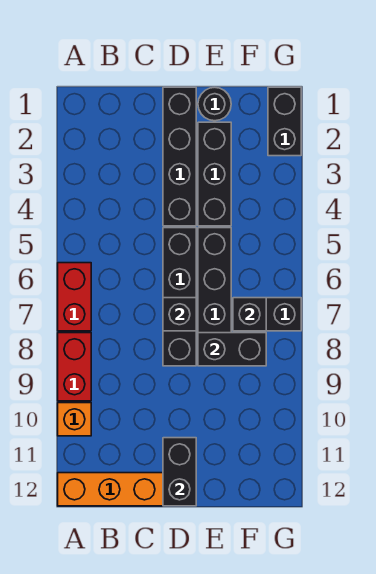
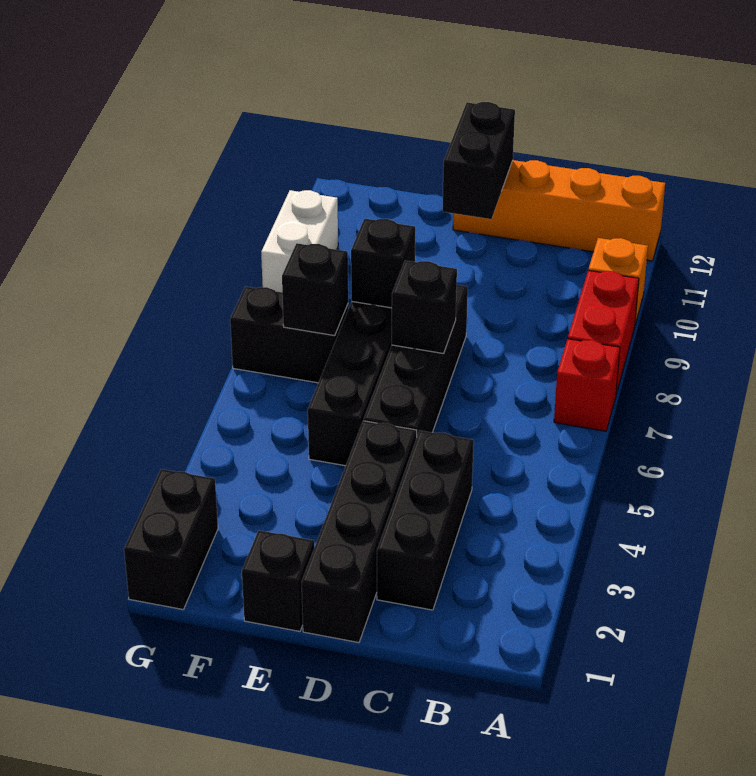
red 1x2 brick [58,263,91,331] -> red 1x1 brick [554,339,620,431]
black 1x1 round brick [198,87,231,121] -> black 1x1 brick [242,530,314,631]
black 1x3 brick [198,122,231,226] -> black 1x3 brick moved to [377,431,474,610]
black 1x2 brick [198,333,266,366] -> black 1x1 brick [351,219,415,308]
none -> white 1x2 brick [261,190,338,292]

